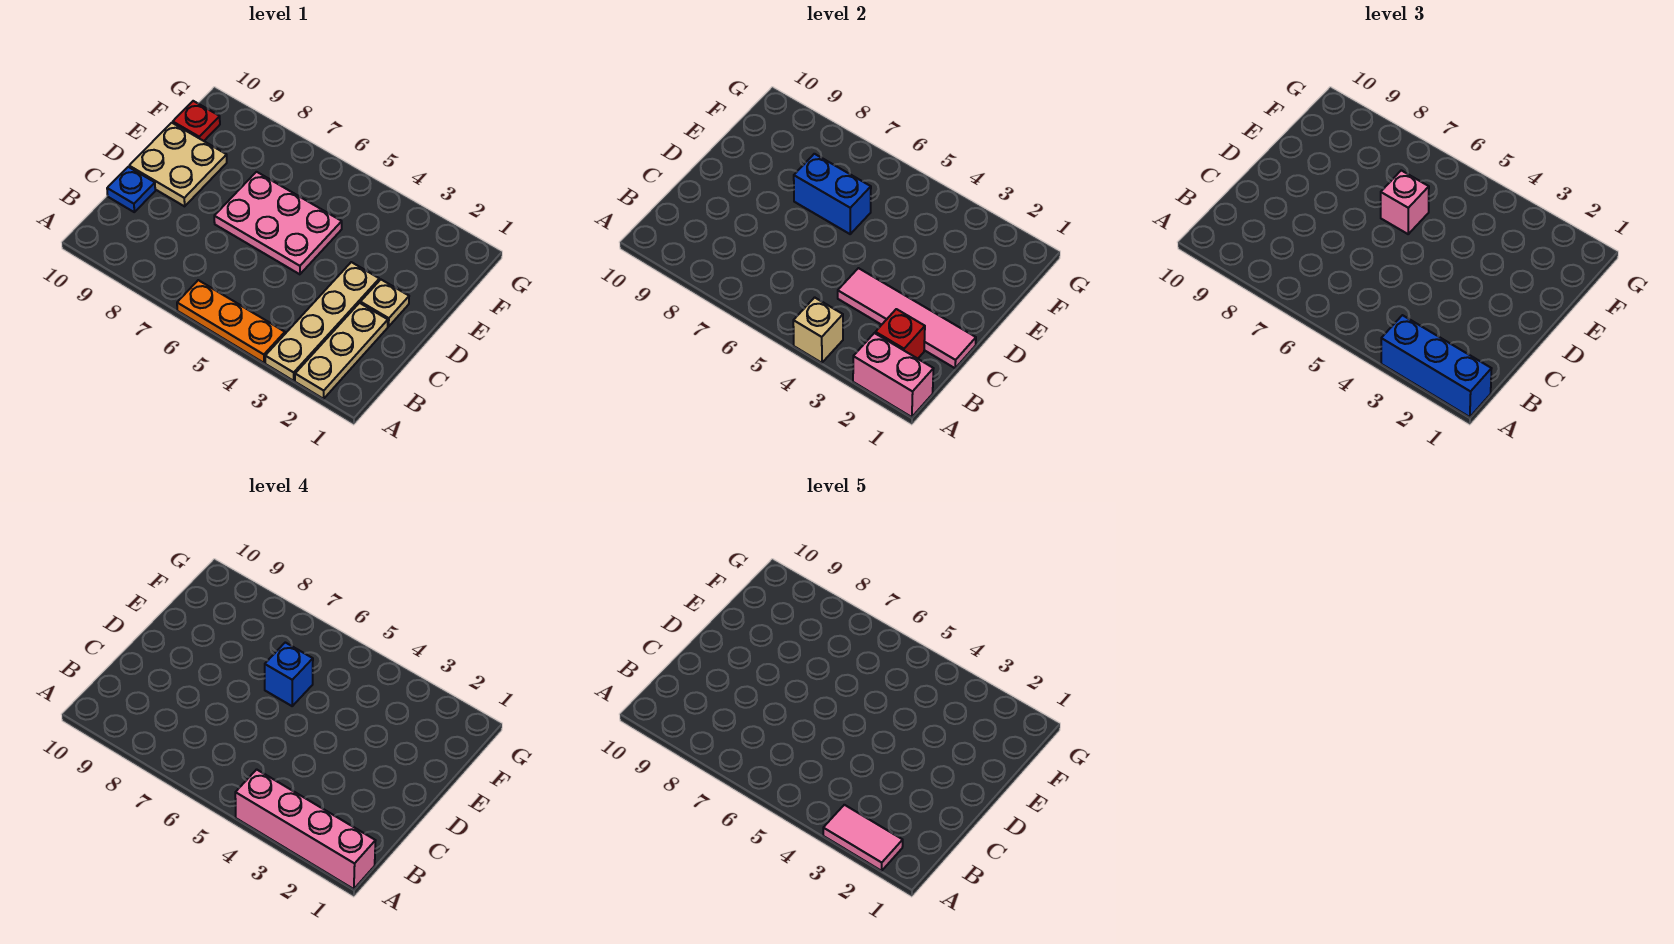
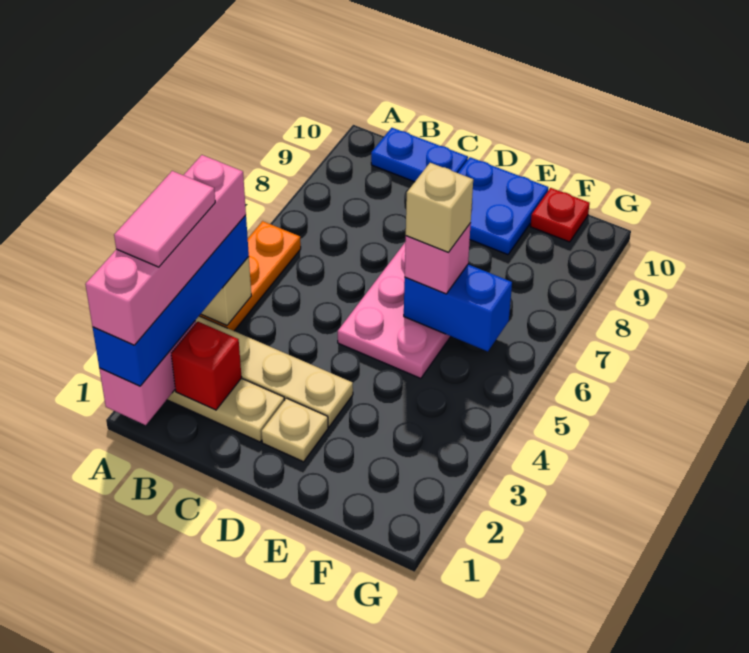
blue 1x3 brick [1381,315,1492,417] -> blue 1x4 brick [93,215,249,386]
pink 1x4 tile [838,268,976,368] -> none
blue 1x1 plate [107,167,155,212] -> blue 1x2 plate [371,128,468,182]
tan 2x2 plate [129,123,227,206] -> blue 2x2 plate [458,157,548,255]
blue 1x2 brick [794,154,871,234] -> blue 1x2 brick turned to [404,265,512,351]
blue 1x1 brick [265,642,313,706] -> tan 1x1 brick [406,163,473,252]

